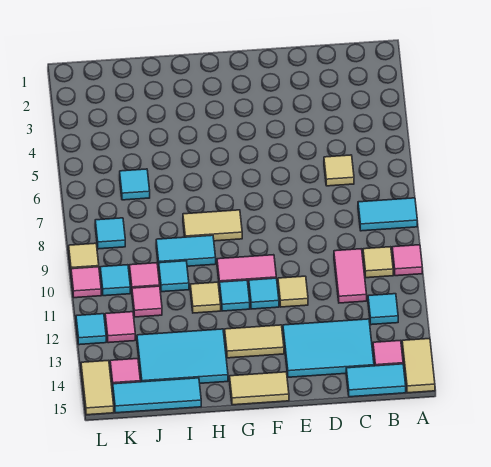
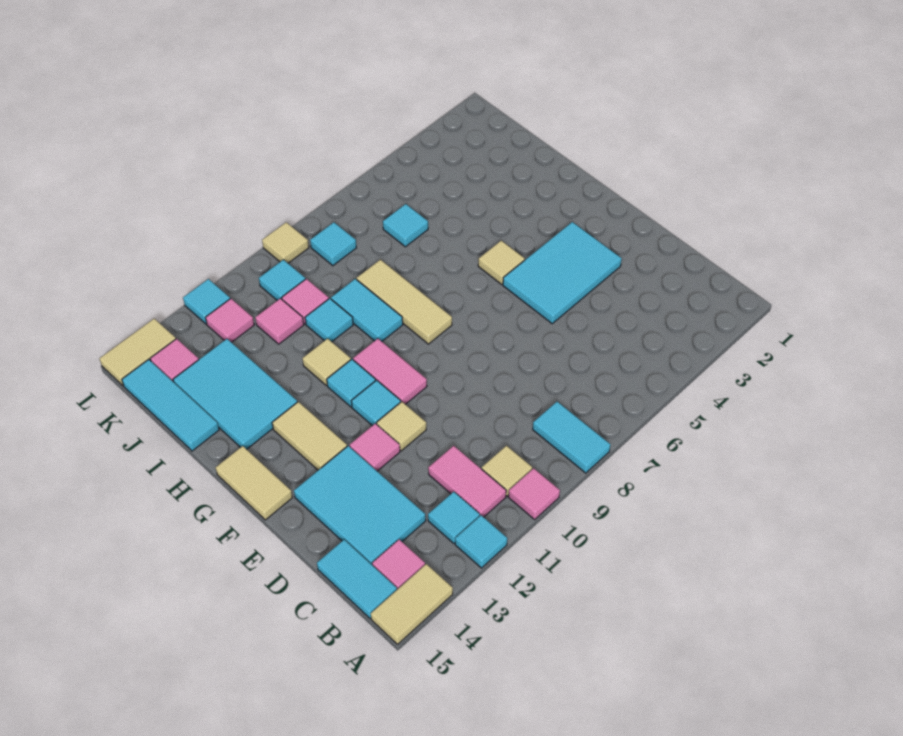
none -> cyan 1x1 tile [455,515,507,568]
tan 1x1 tile [324,155,354,186] -> tan 1x1 tile moved to [478,241,525,284]
pink 1x2 tile [334,249,367,303] -> pink 1x2 tile turned to [428,446,506,517]
none -> cyan 2x3 tile [503,222,622,324]
tan 1x2 tile [183,210,242,241] -> tan 1x3 tile [357,260,452,344]
pink 1x1 tile [71,267,101,298] -> pink 1x1 tile moved to [350,423,400,471]

